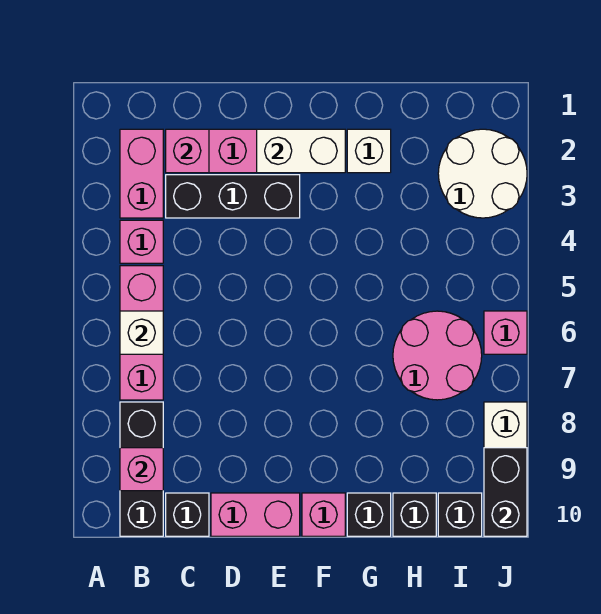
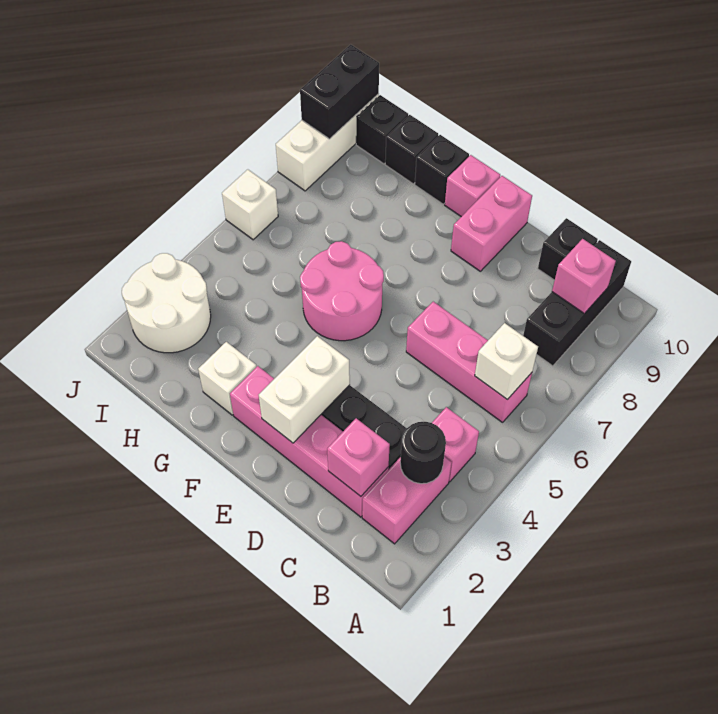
none -> black 1x1 round brick [400,422,446,484]
pink 1x3 brick [120,266,163,400] -> pink 1x3 brick turned to [406,302,532,422]
pink 1x2 brick [211,493,300,536] -> pink 1x2 brick turned to [451,176,532,271]
white 1x2 brick [257,129,345,173] -> white 1x2 brick turned to [259,336,350,443]
pink 2x2 round brick [393,311,482,400] -> pink 2x2 round brick moved to [300,241,384,341]
pink 1x1 brick [484,311,527,354] -> white 1x1 brick [222,170,278,240]

